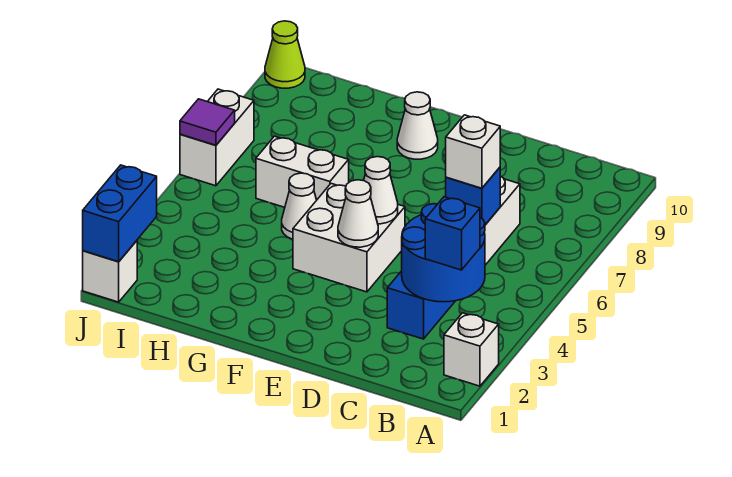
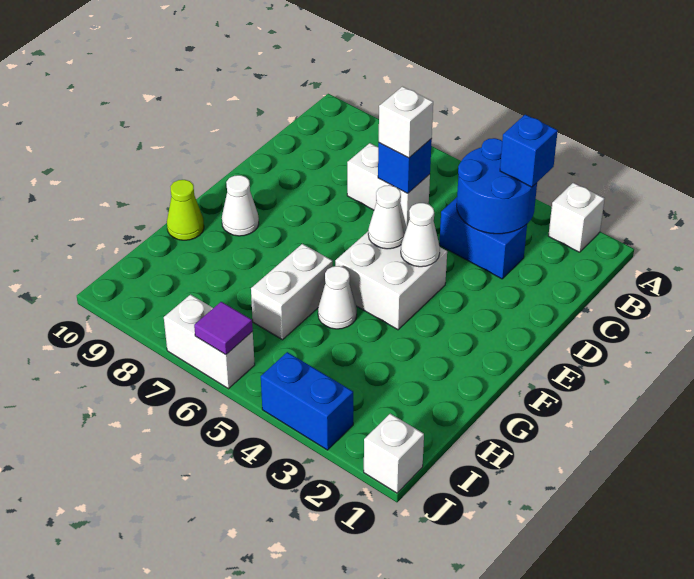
blue 1x2 brick [83,165,157,262] -> blue 1x2 brick moved to [261,352,353,450]
lime 1x1 cone [265,21,305,88] -> lime 1x1 cone moved to [167,180,204,240]

